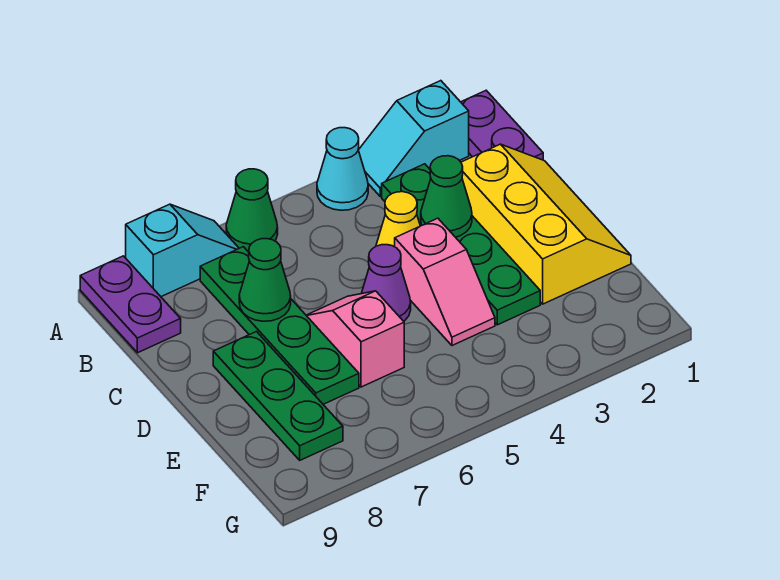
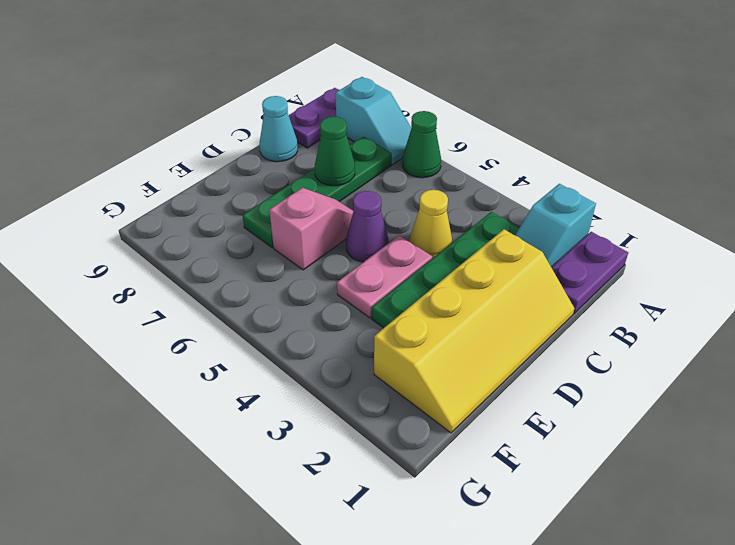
cyan 1x2 slope [358,81,469,196] -> cyan 1x2 slope turned to [515,184,596,267]
cyan 1x1 cone [317,128,368,210] -> cyan 1x1 cone moved to [259,96,298,162]
yellow 2x3 slope [461,144,631,304] -> yellow 2x4 slope [374,229,574,433]
green 1x1 cone [421,156,472,237] -> none
pink 1x2 slope [395,218,495,345] -> pink 1x2 plate [337,235,432,318]
green 1x3 plate [213,332,343,460] -> none

